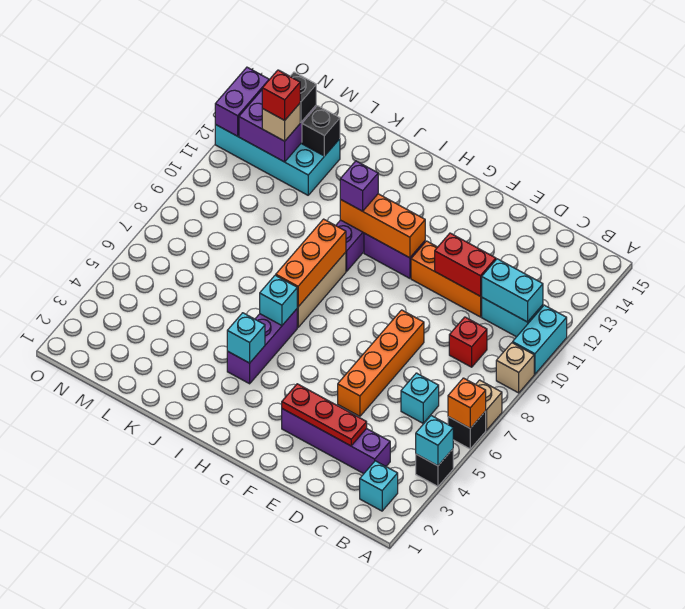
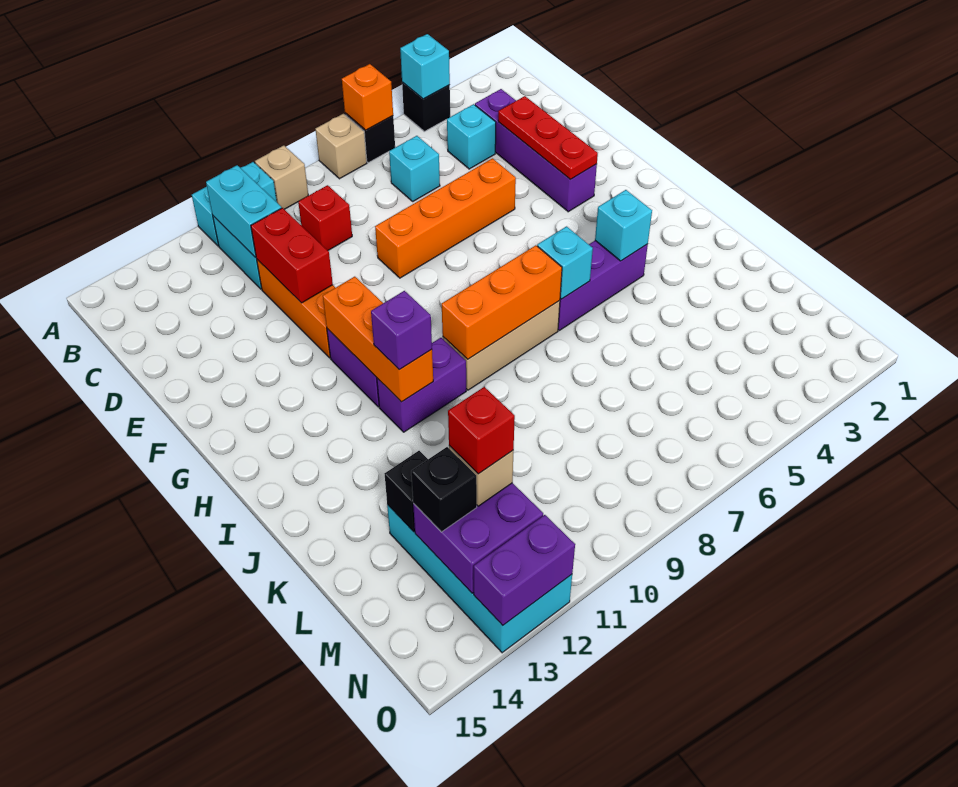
cyan 1x1 brick [360,461,398,511] -> cyan 1x1 brick moved to [447,104,496,169]

